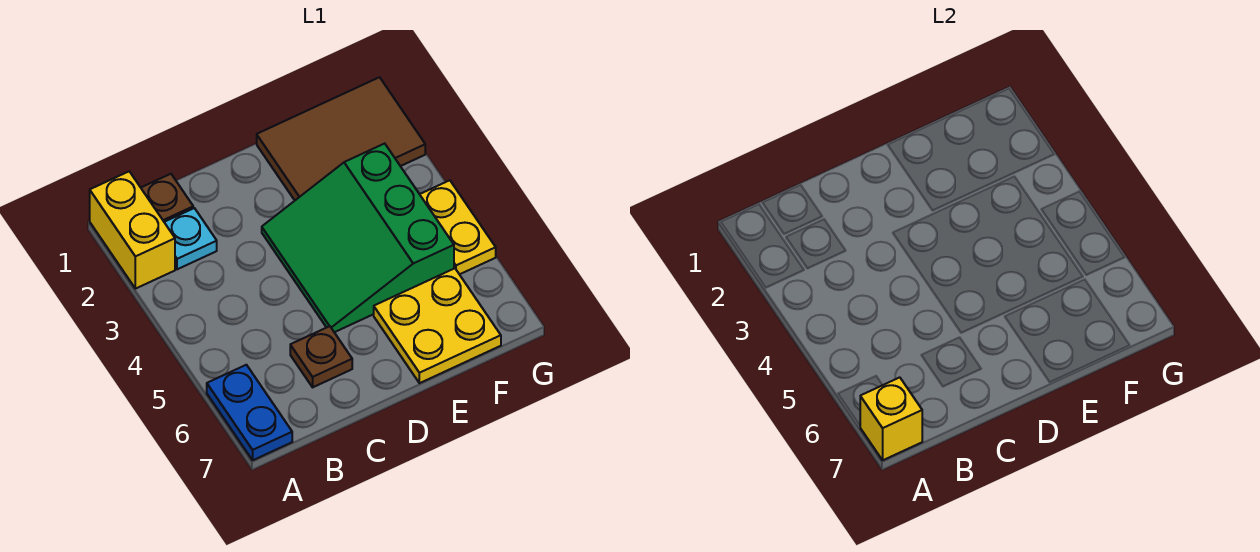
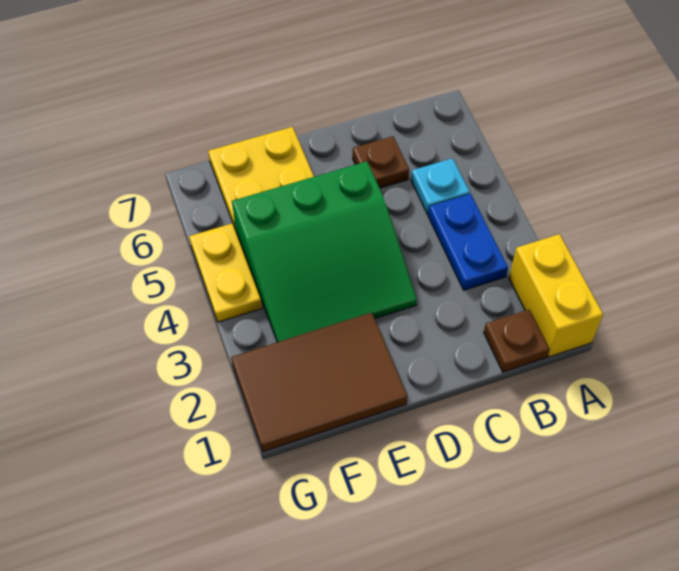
blue 1x2 plate [207,365,292,460] -> blue 1x2 plate moved to [428,194,508,290]
yellow 1x1 brick [860,377,922,460] -> none
cyan 1x1 plate [164,208,217,269] -> cyan 1x1 plate moved to [411,158,470,215]
green 3x3 slope [262,144,454,332] -> green 3x3 slope turned to [232,162,417,342]

